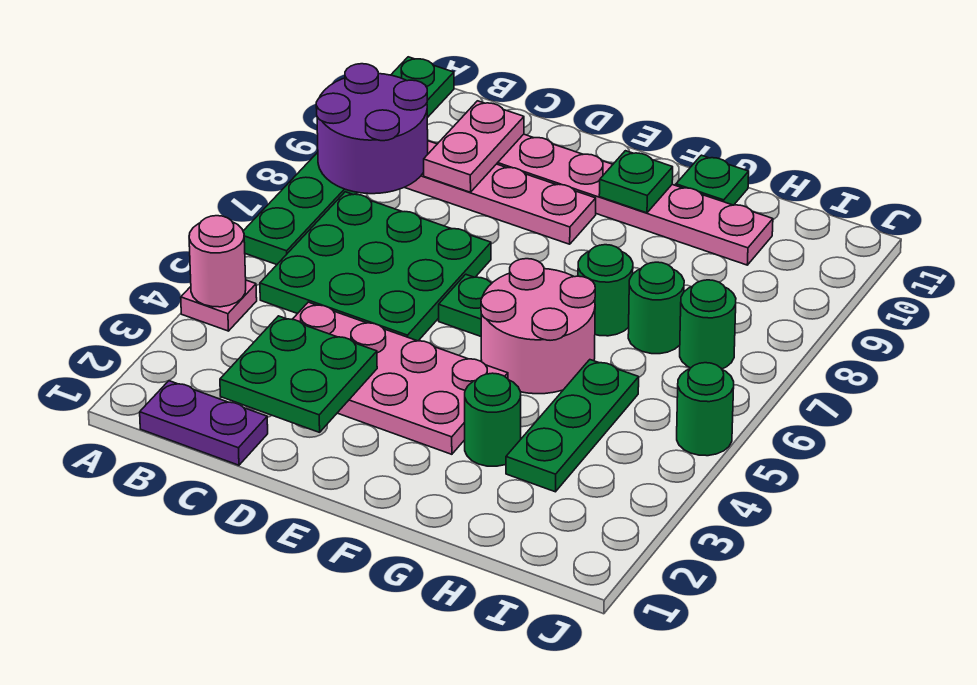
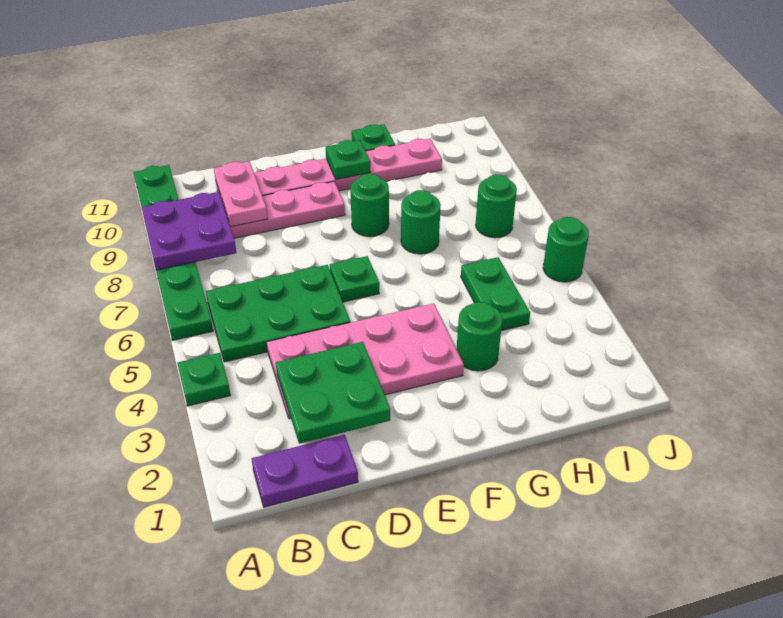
pink 1x1 plate [181,280,257,331] -> green 1x1 plate [177,353,231,406]
pink 1x1 round brick [189,216,246,307] -> none
purple 2x2 round brick [316,64,428,194] -> purple 2x2 plate [142,192,236,270]
green 3x3 plate [260,192,491,341] -> green 2x3 plate [206,265,350,362]
pink 2x2 round brick [481,259,595,394] -> none
green 1x3 plate [506,360,639,492] -> green 1x2 plate [461,257,530,331]
green 1x1 round brick [628,262,684,354] -> green 1x1 round brick moved to [350,174,389,237]

